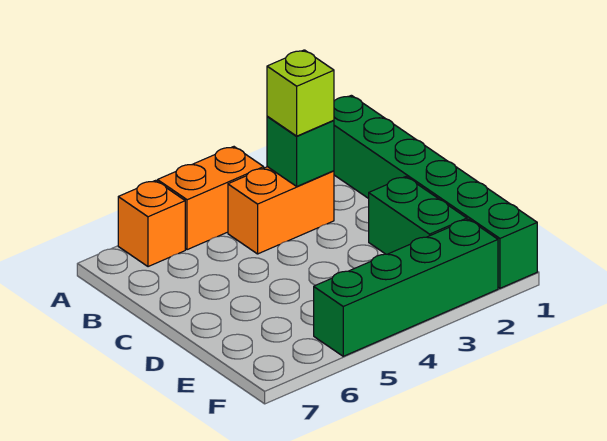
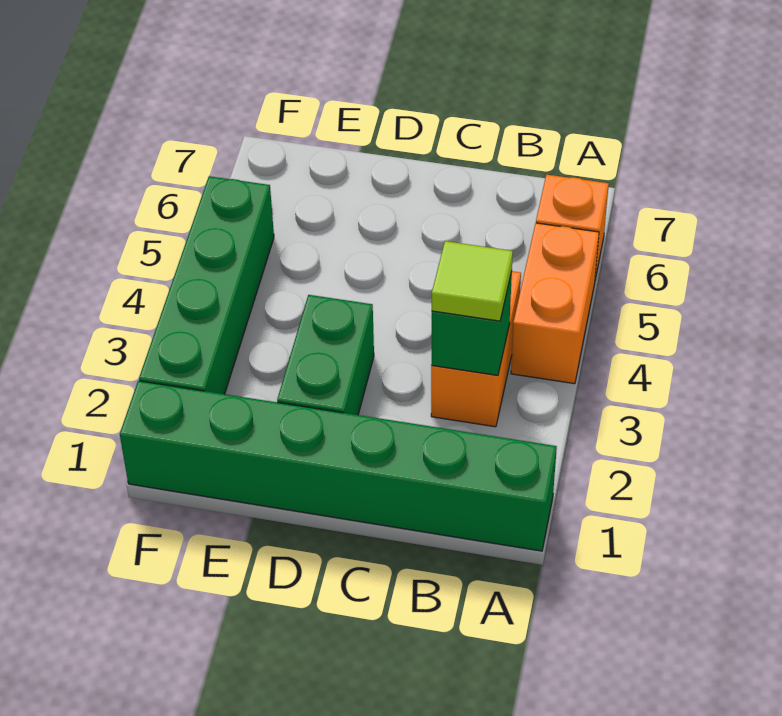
lime 1x1 brick [267,50,334,136] -> lime 1x1 tile [432,241,513,321]
green 1x2 brick [369,177,467,254] -> green 1x2 brick turned to [277,295,374,415]

